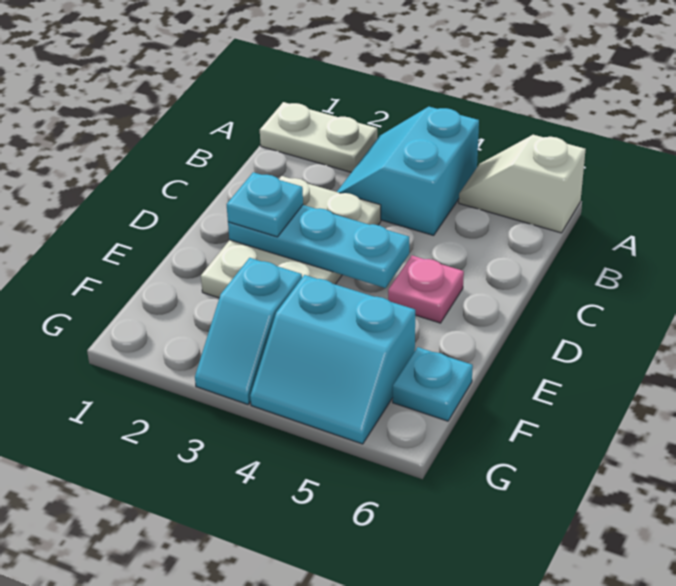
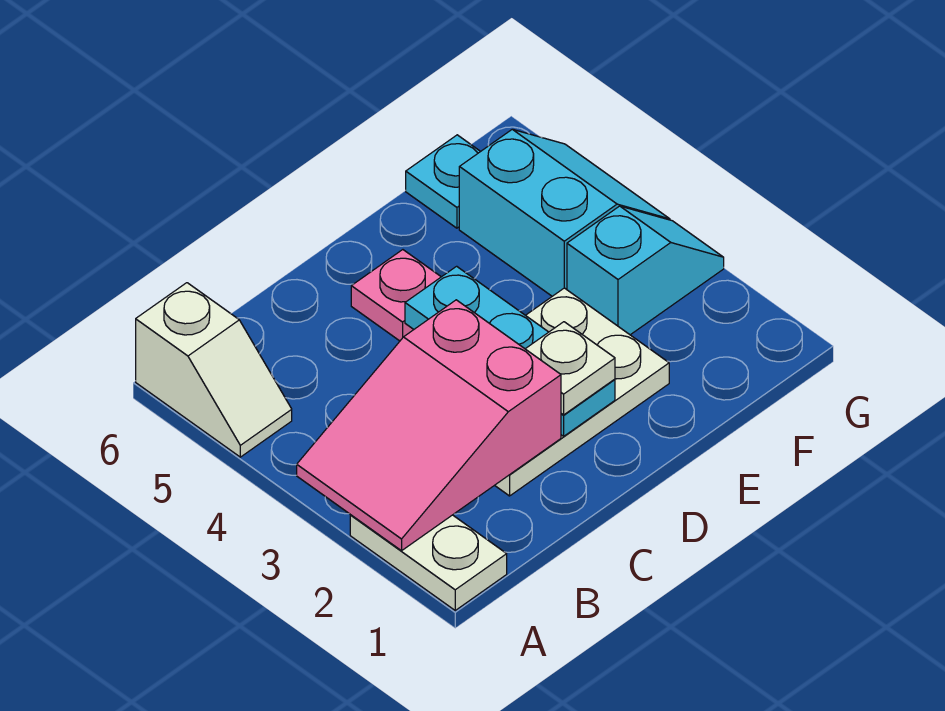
none -> pink 2x3 slope [297,300,561,551]
cyan 2x2 slope [337,107,479,235] -> none
cyan 1x1 plate [227,172,303,237] -> white 1x1 plate [526,322,615,415]

